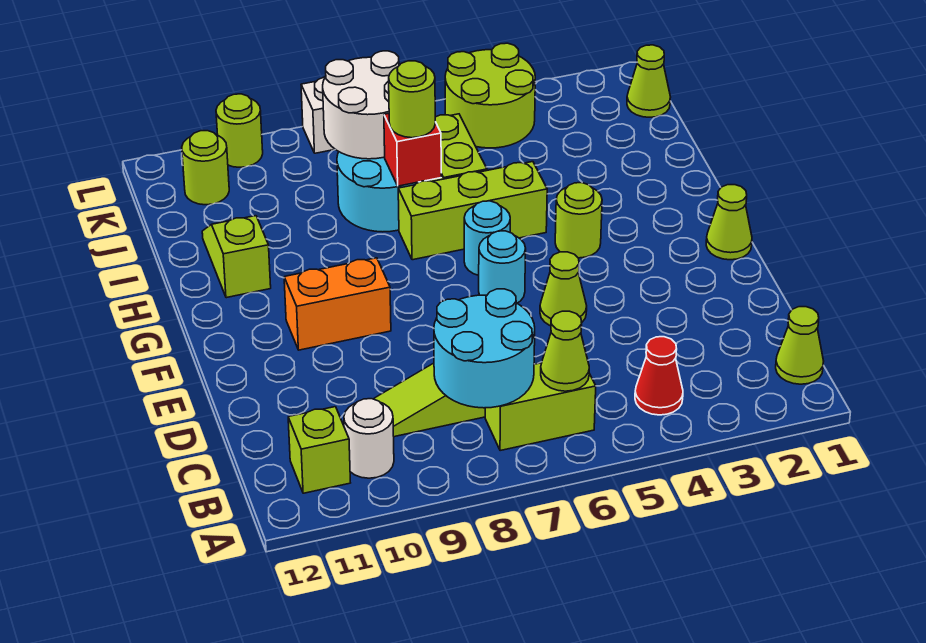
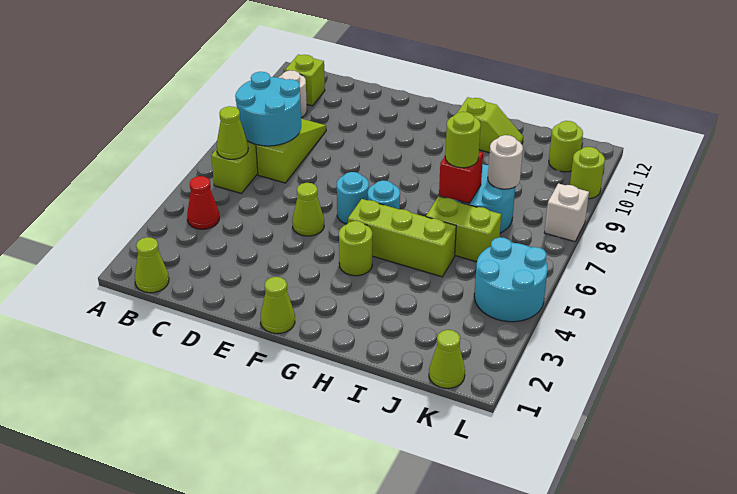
orange 1x2 brick [284,258,391,350] -> none
lime 1x3 brick [398,162,547,260] -> lime 1x3 brick turned to [348,199,456,277]
white 2x2 round brick [323,51,400,159] -> white 1x1 round brick [488,135,523,189]
lime 2x2 round brick [445,43,535,148] -> cyan 2x2 round brick [474,237,548,322]

